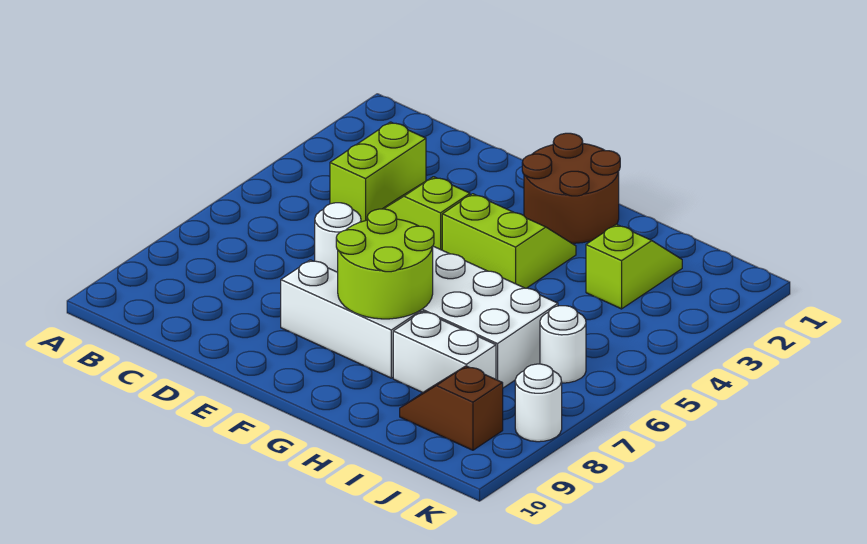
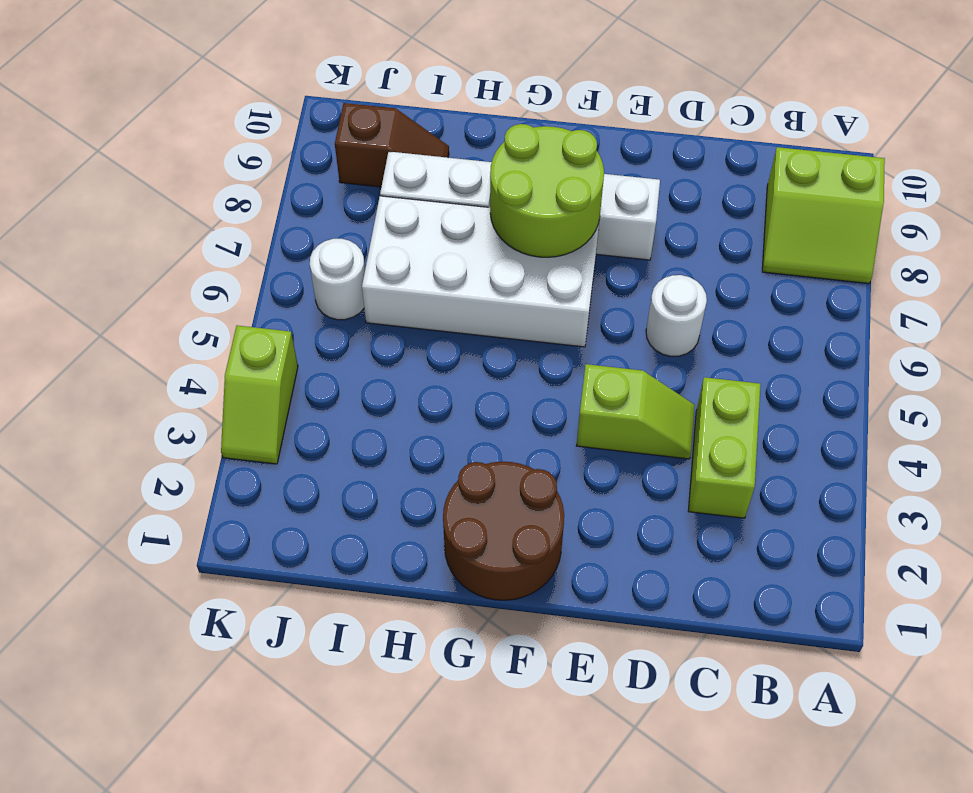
lime 2x2 slope [442,194,576,288] -> lime 2x2 slope moved to [762,147,885,284]
lime 1x2 slope [586,224,682,309] -> lime 1x2 slope moved to [221,326,298,464]
white 1x1 round brick [515,364,562,442] -> none

